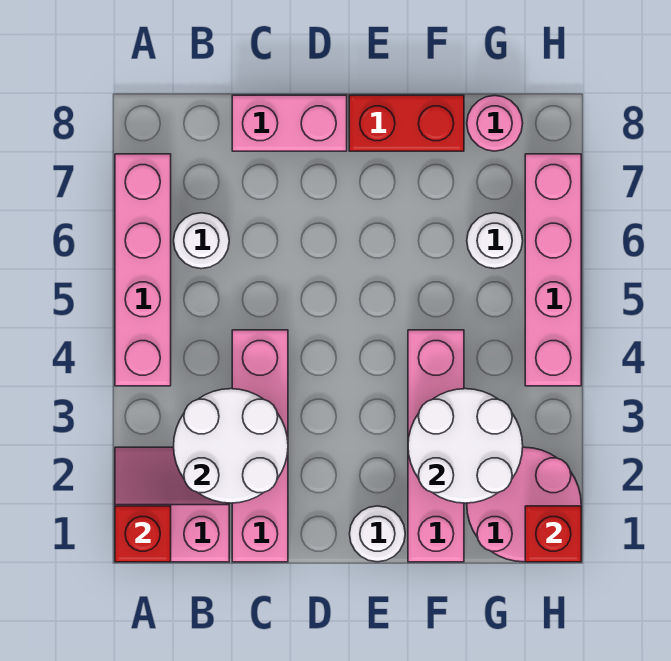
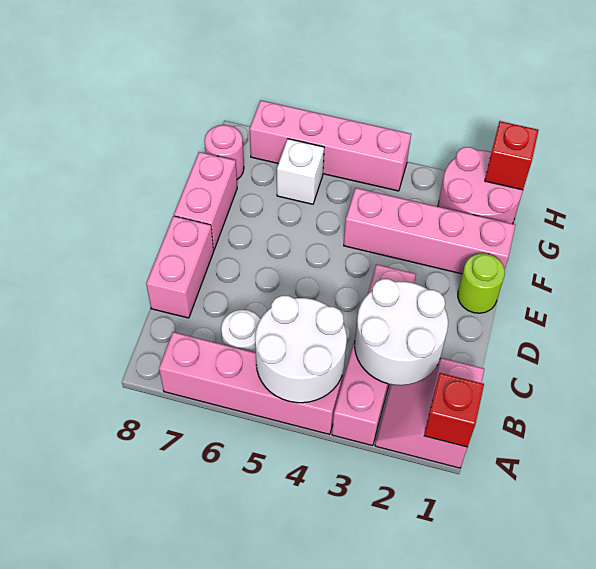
pink 1x4 brick [232,330,288,562] -> pink 1x4 brick turned to [332,264,416,446]
white 1x1 round brick [350,506,405,562] -> lime 1x1 round brick [458,253,505,313]
red 1x2 brick [349,95,464,151] -> pink 1x2 brick [174,152,237,250]
white 2x2 round brick [408,389,523,503] -> white 2x2 round brick moved to [255,296,347,403]
white 1x1 round brick [467,213,523,269] -> white 1x1 brick [277,139,324,204]

